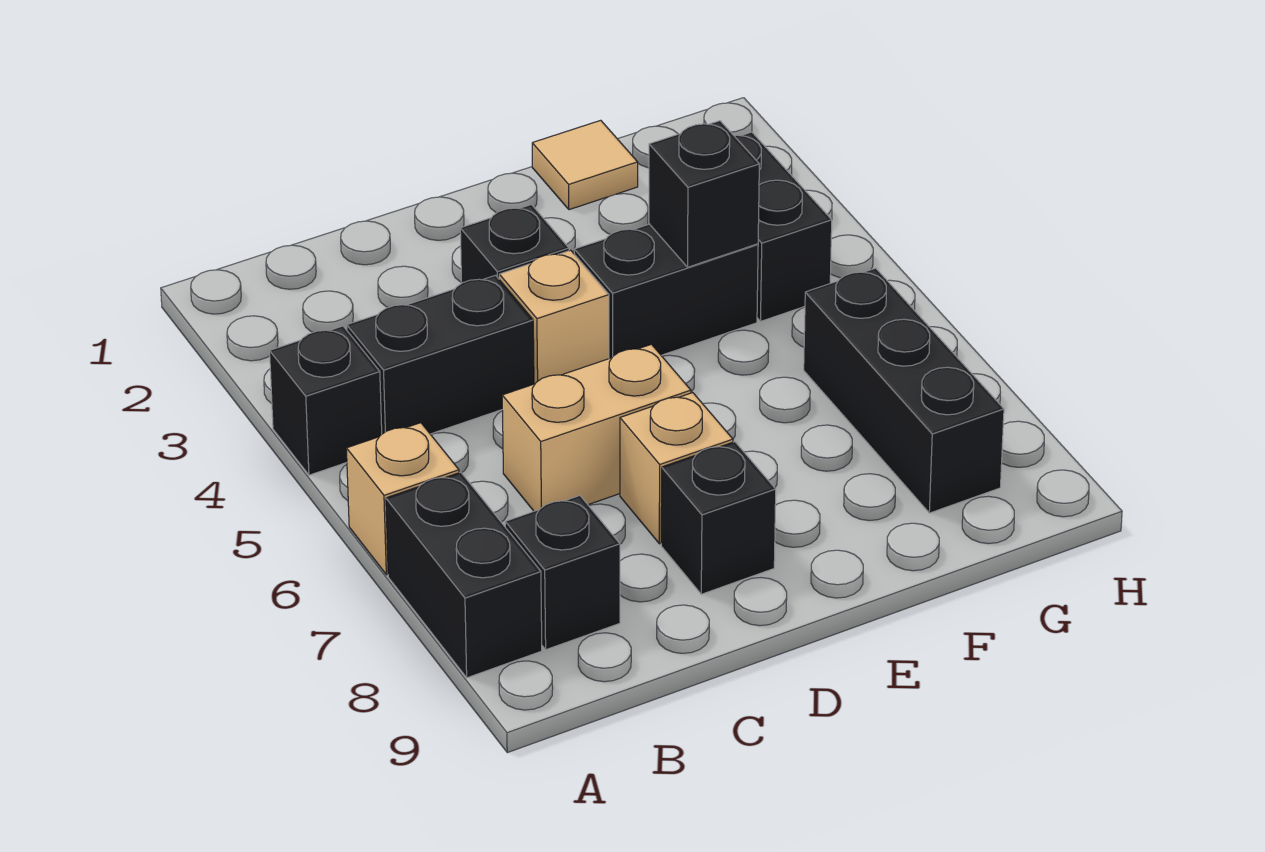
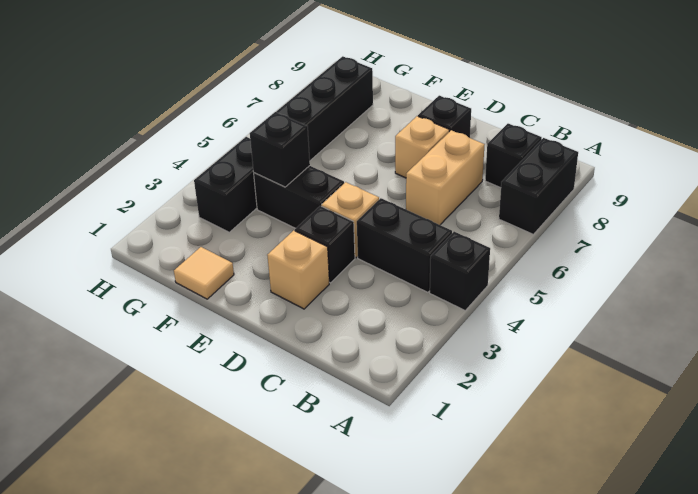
tan 1x1 brick [346,423,459,575] -> tan 1x1 brick moved to [267,230,329,309]
tan 1x2 brick [502,344,691,511] -> tan 1x2 brick turned to [406,130,485,225]

